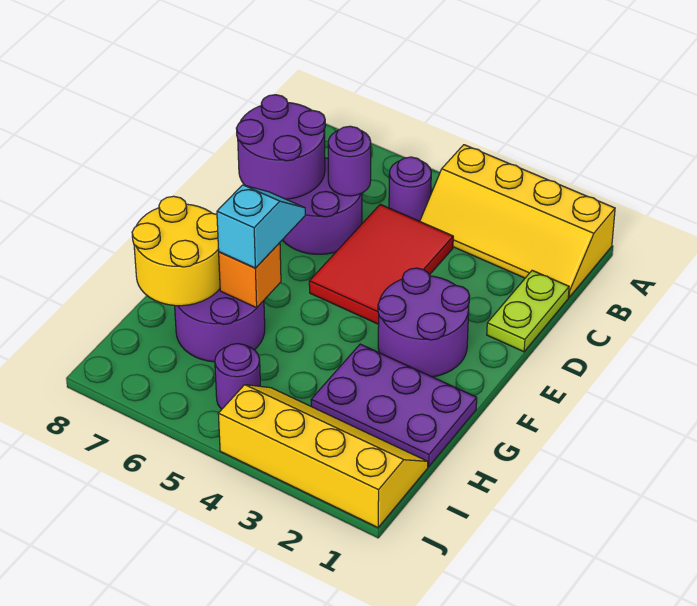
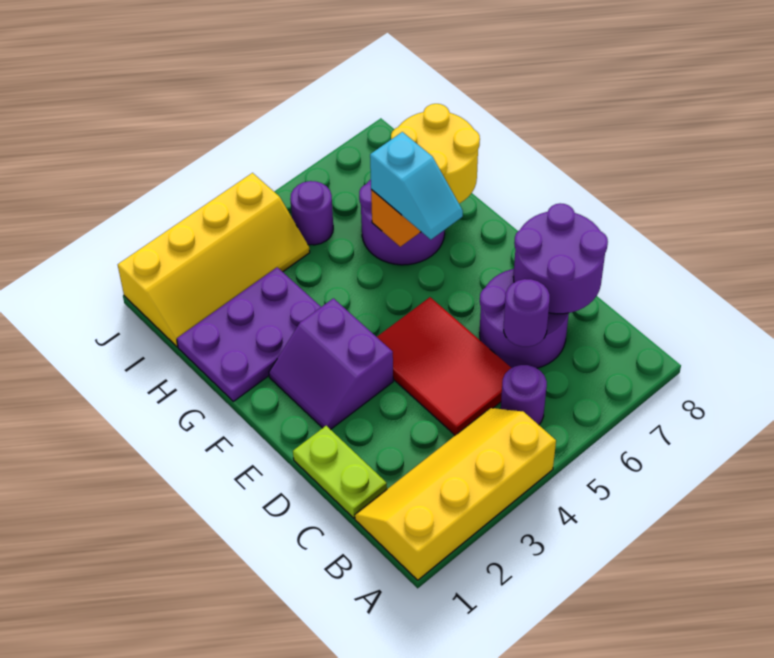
purple 2x2 round brick [378,268,470,377] -> purple 2x2 slope [269,298,393,430]

